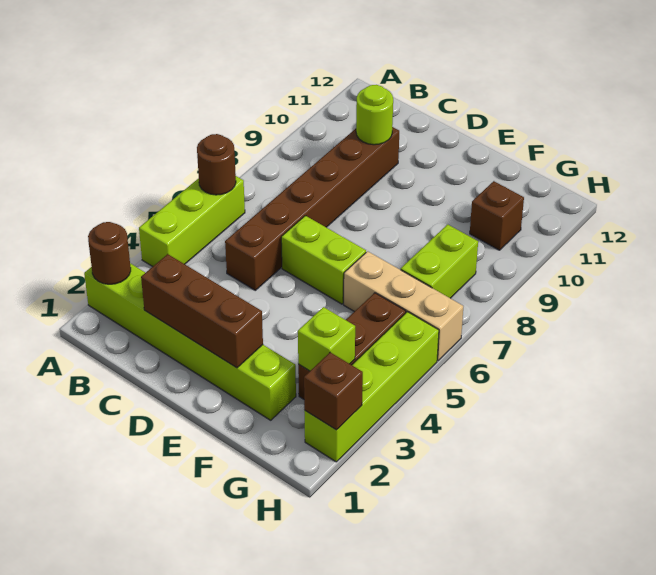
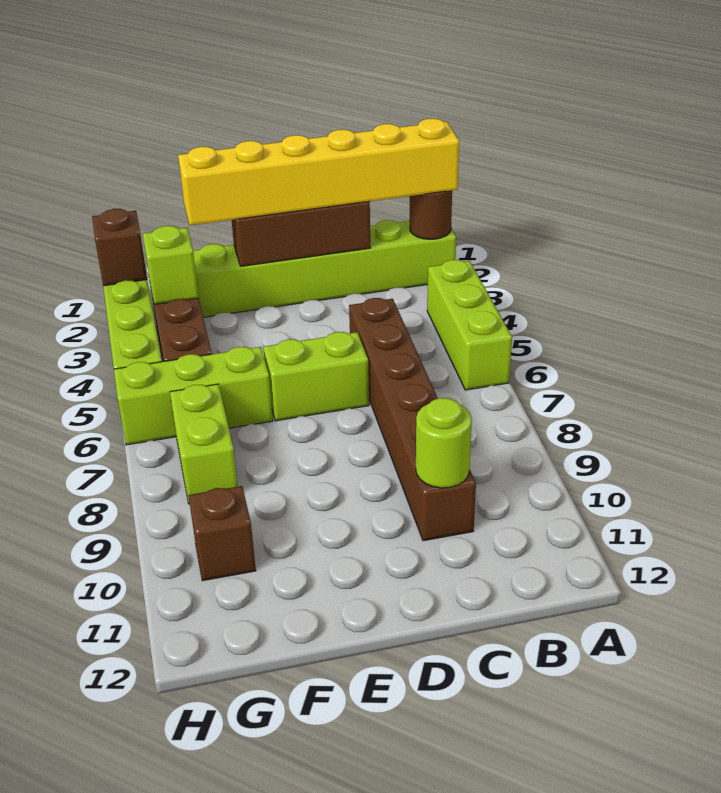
none -> yellow 1x6 brick [178,119,459,225]
brown 1x1 round brick [197,134,236,195] -> none
tan 1x3 brick [344,251,463,361] -> lime 1x3 brick [114,347,273,445]

